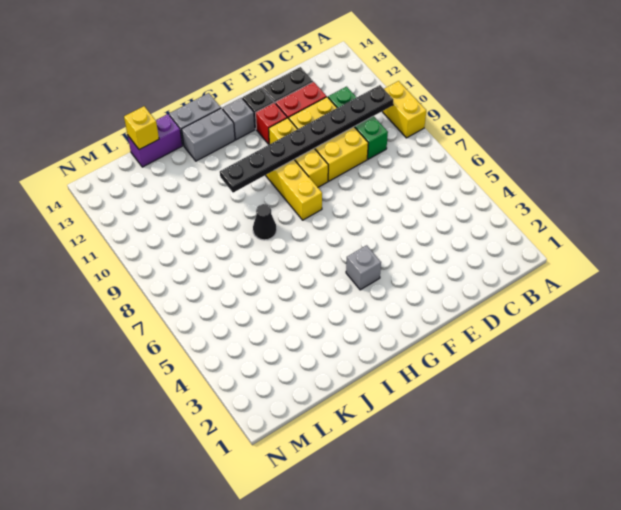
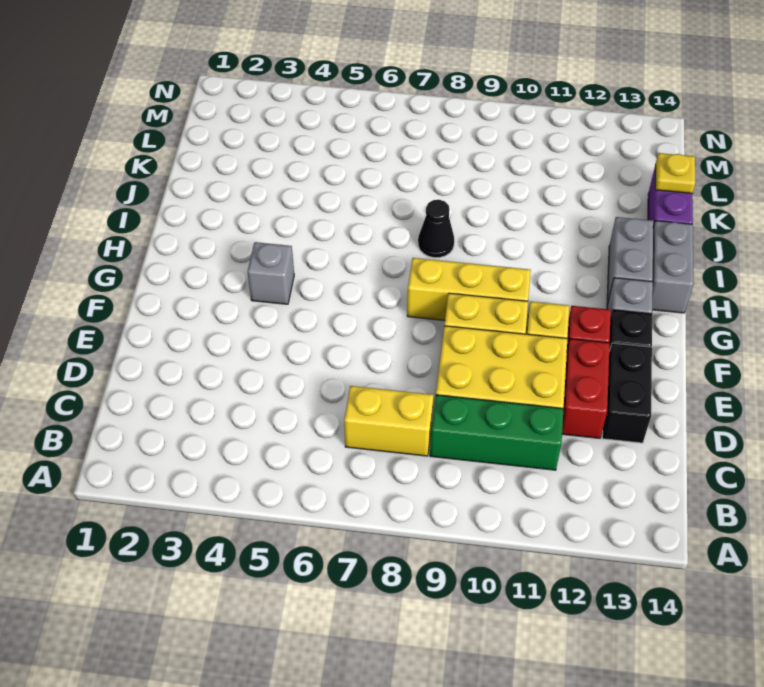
yellow 1x2 brick [382,81,426,138] -> yellow 1x2 brick moved to [344,386,434,456]
black 1x8 plate [220,85,393,193] -> none
yellow 1x1 brick [124,106,159,150] -> yellow 1x1 plate [655,153,695,193]

